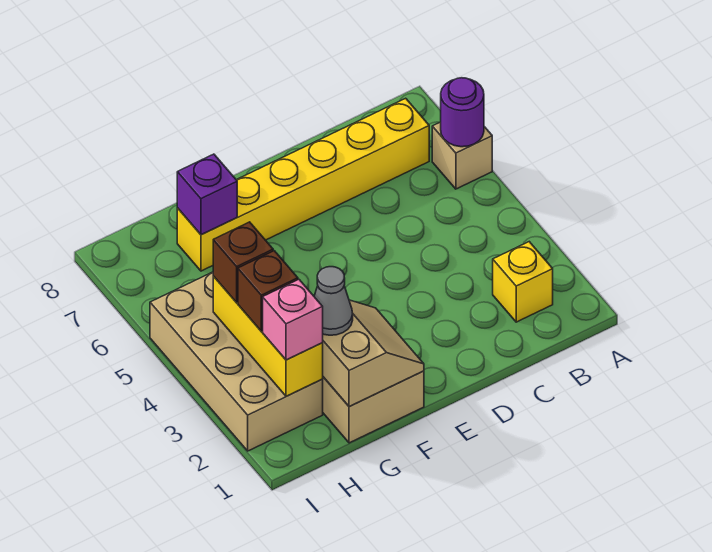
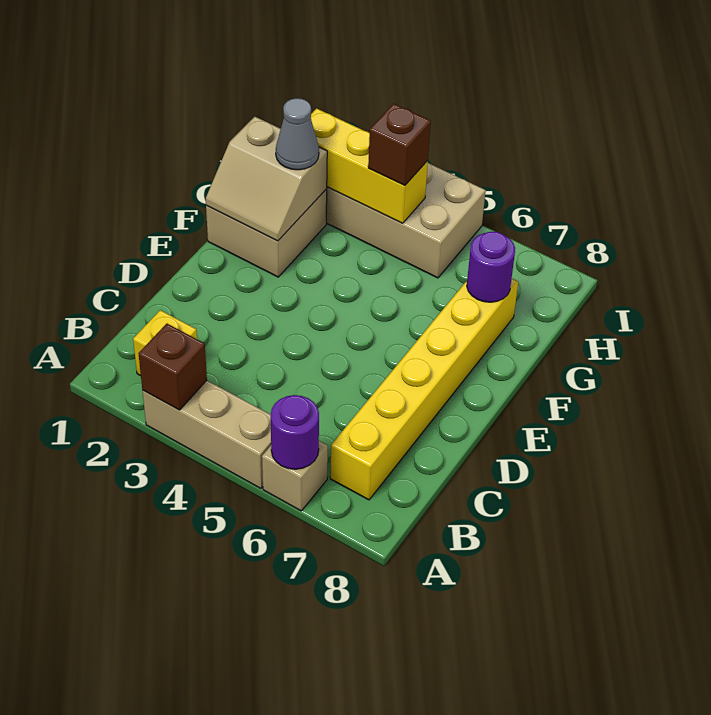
none -> tan 1x3 brick [142,381,271,488]
purple 1x1 brick [177,154,237,235] -> purple 1x1 round brick [467,232,515,302]
pink 1x1 brick [263,279,323,360] -> none
brown 1x1 brick [238,251,298,331] -> brown 1x1 brick moved to [139,324,207,410]

